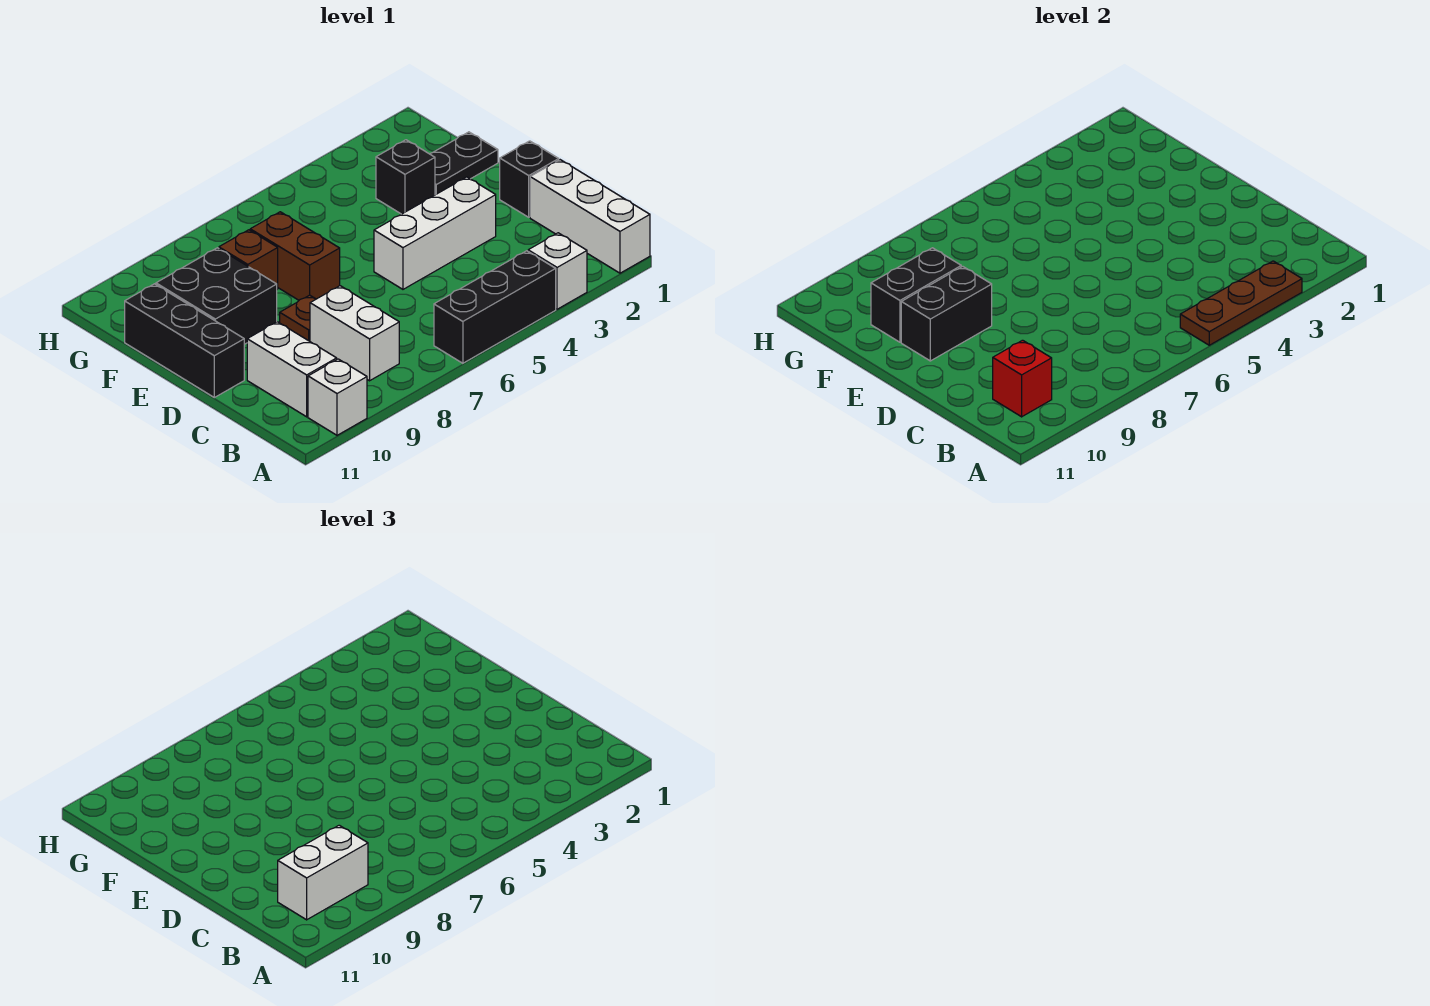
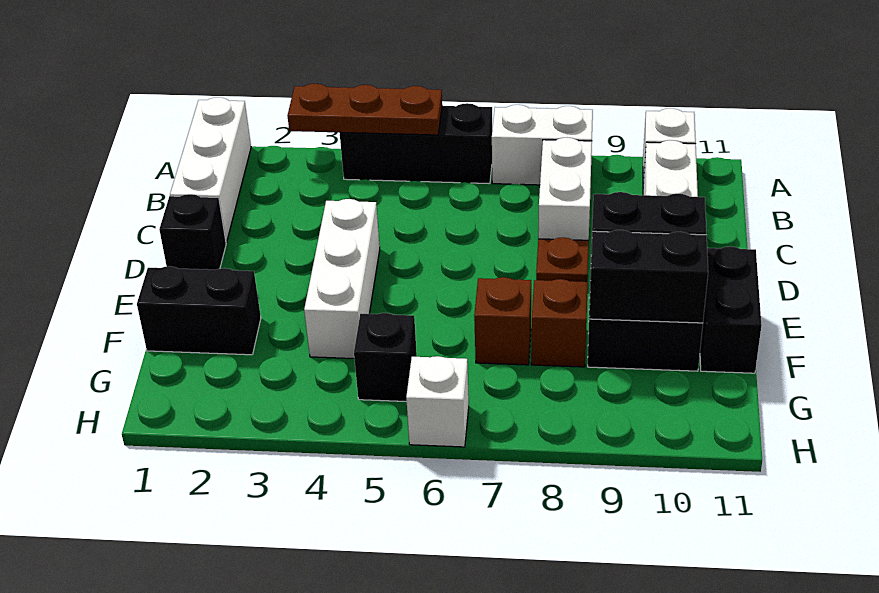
white 1x1 brick [528,233,587,309] -> white 1x1 brick moved to [406,356,469,447]
white 1x2 brick [278,825,368,920] -> white 1x2 brick moved to [492,105,593,185]
red 1x1 brick [993,340,1052,417] -> none
white 1x3 brick [374,177,496,289] -> white 1x3 brick turned to [304,199,380,359]
black 1x3 brick [125,284,244,397] -> black 1x2 brick [700,246,762,373]
brown 1x2 brick [250,212,340,300] -> brown 1x1 brick [474,277,531,365]
black 1x2 plate [430,132,498,195] -> black 1x2 brick [137,266,261,355]
black 1x1 brick [376,140,435,214] -> black 1x1 brick moved to [354,313,417,402]

